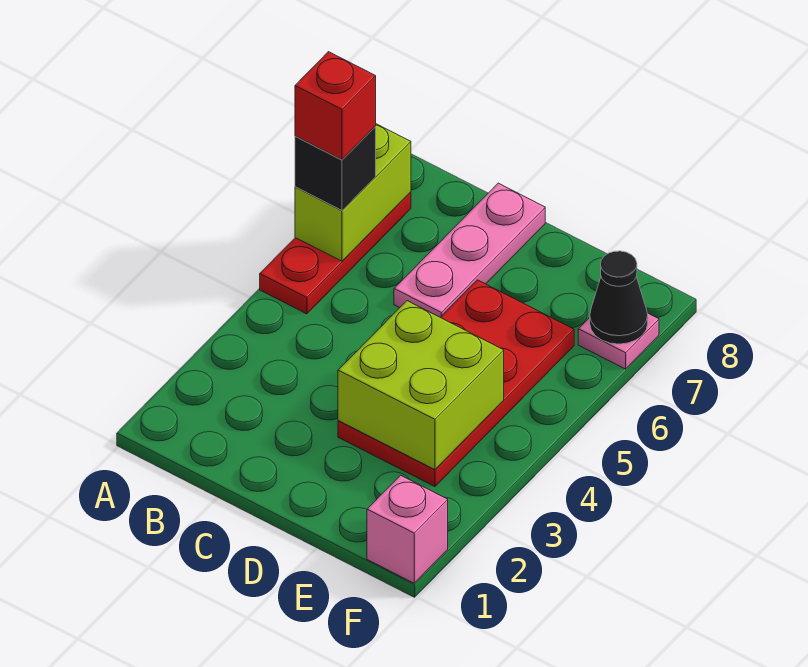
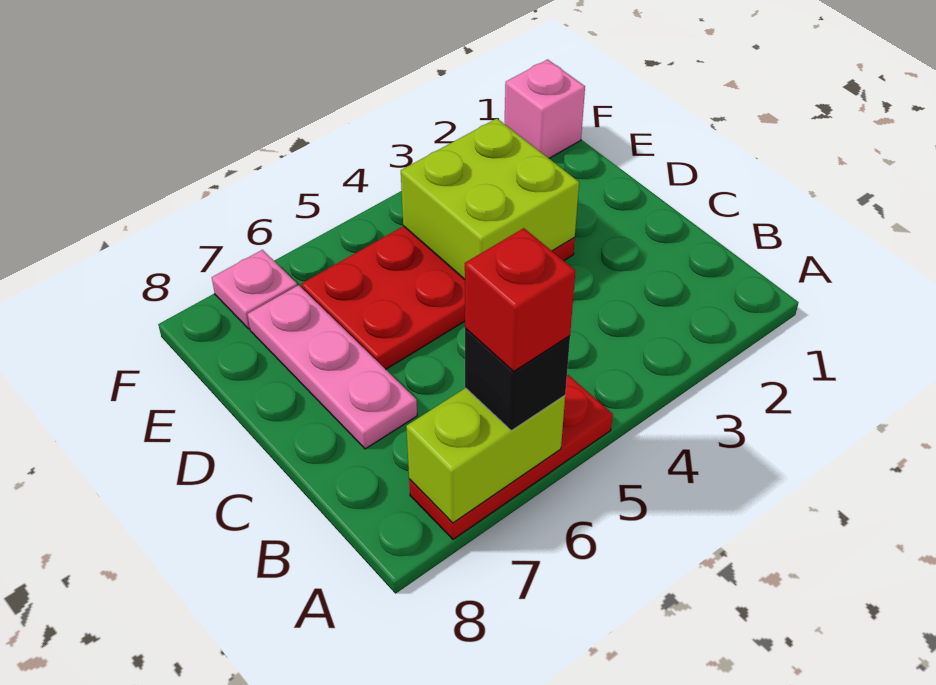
pink 1x3 plate [394,183,545,317] -> pink 1x3 plate turned to [247,285,417,449]
black 1x1 cone [590,251,648,344] -> none

